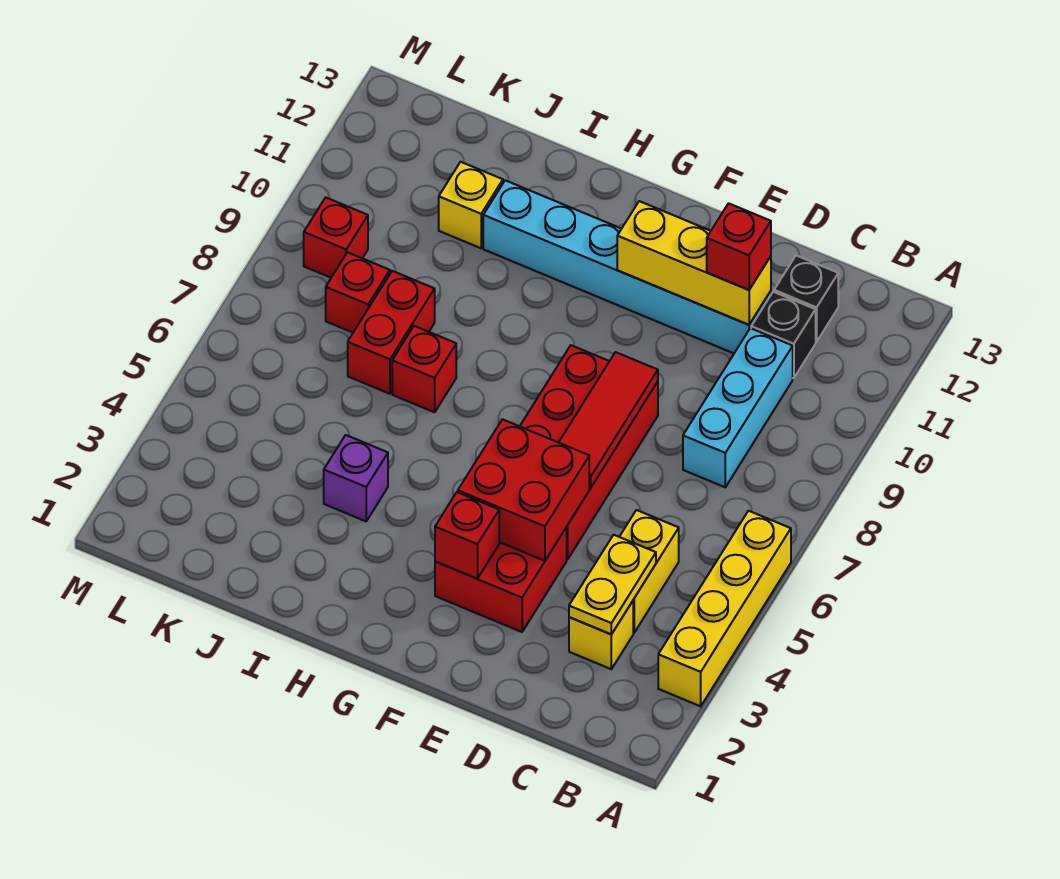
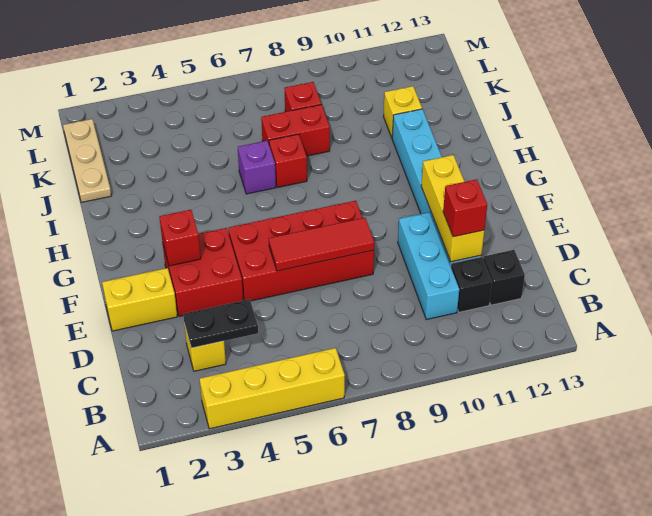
yellow 1x2 plate [569,535,656,634] -> black 1x2 plate [183,299,258,348]
yellow 1x2 brick [620,510,679,633] -> yellow 1x2 brick moved to [102,268,177,331]
cyan 1x3 brick [683,328,793,487] -> cyan 1x3 brick turned to [398,212,459,320]
red 2x2 brick [458,419,589,561] -> none
purple 1x1 brick [324,435,388,521] -> purple 1x1 brick moved to [238,141,276,194]
none -> tan 1x3 plate [63,119,111,202]
red 1x1 brick [304,197,368,278] -> none

